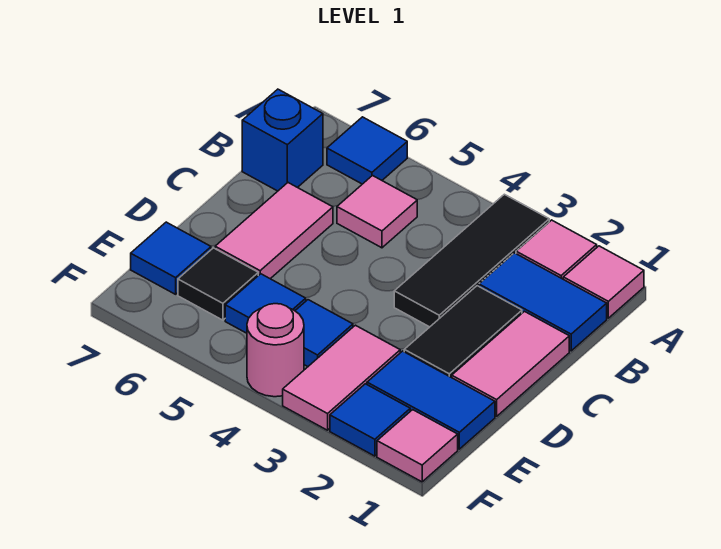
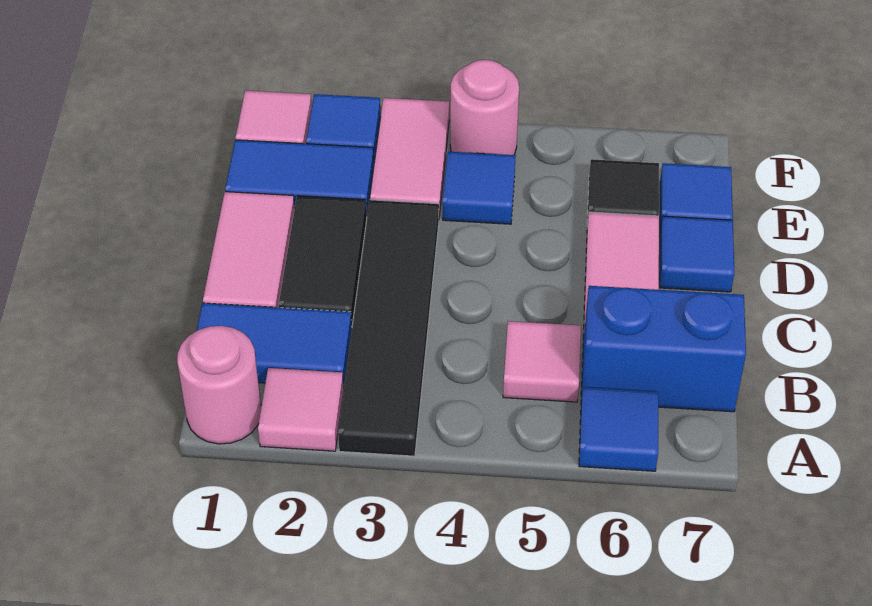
pink 1x1 tile [563,246,644,318] -> pink 1x1 round brick [177,326,261,444]
black 1x3 tile [394,194,549,327] -> black 1x4 tile [338,200,439,456]
blue 1x1 brick [242,89,323,191] -> blue 1x2 brick [581,286,746,412]
blue 1x1 tile [225,274,306,333] -> blue 1x1 tile moved to [660,216,734,292]

